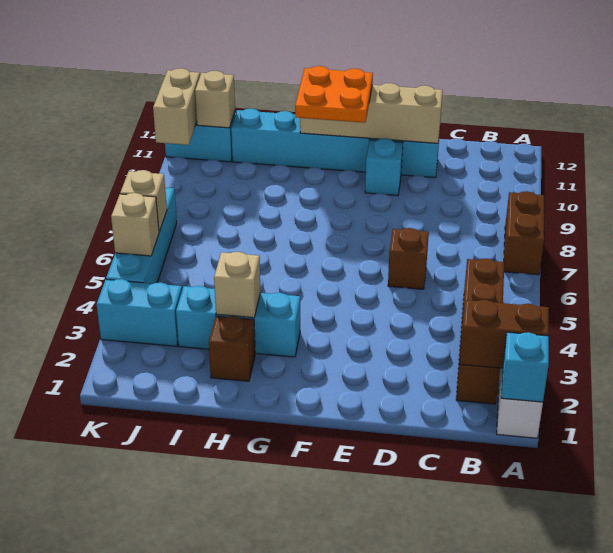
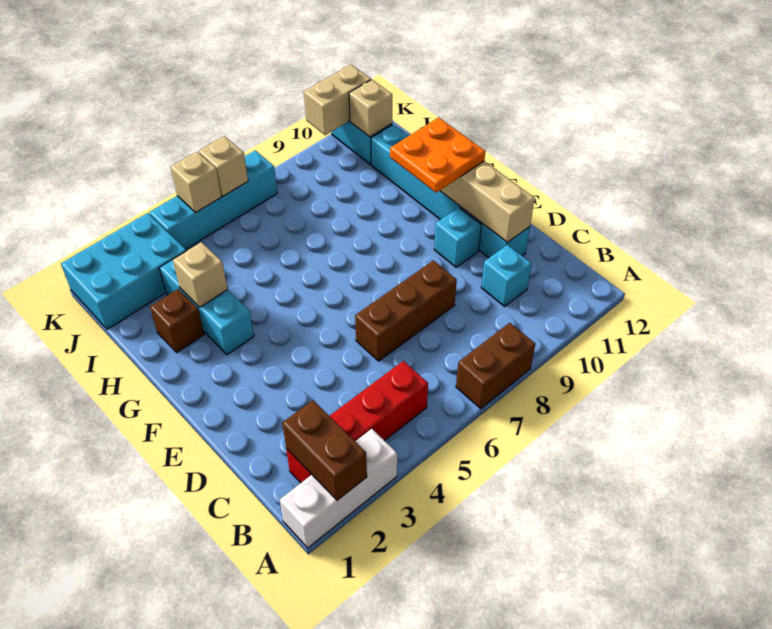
cyan 1x1 brick [501,332,549,402] -> cyan 1x1 brick moved to [481,245,532,306]
brown 1x4 brick [456,259,504,404] -> red 1x4 brick [286,361,428,483]
brown 1x1 brick [388,228,429,289] -> brown 1x3 brick [355,260,457,361]
cyan 1x2 brick [96,279,182,346] -> cyan 2x3 brick [61,213,186,329]

